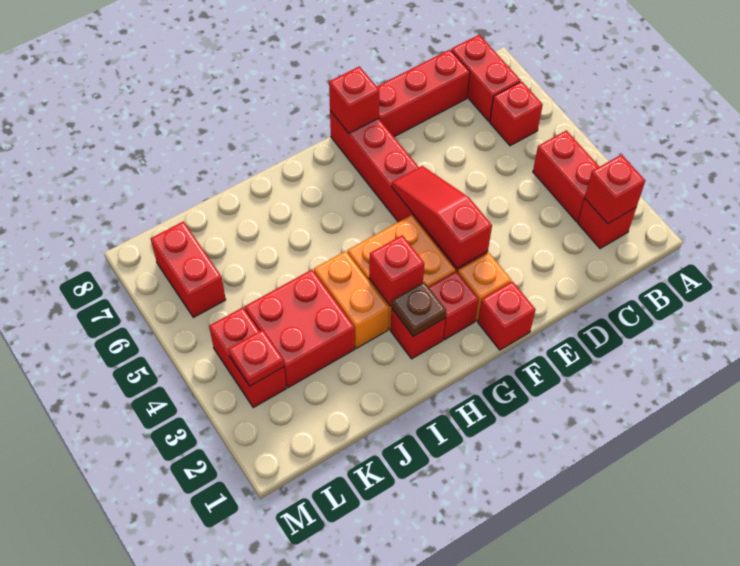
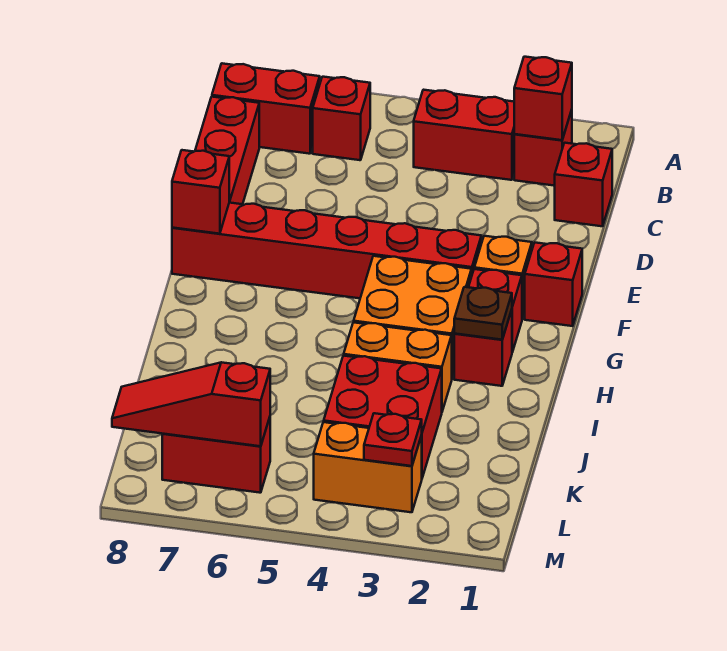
red 1x3 slope [392,166,492,268] -> red 1x3 slope moved to [112,362,270,446]
red 1x1 brick [369,235,425,306] -> red 1x1 brick moved to [555,143,612,226]
red 1x2 brick [209,307,286,408] -> orange 1x2 brick [314,422,422,512]

